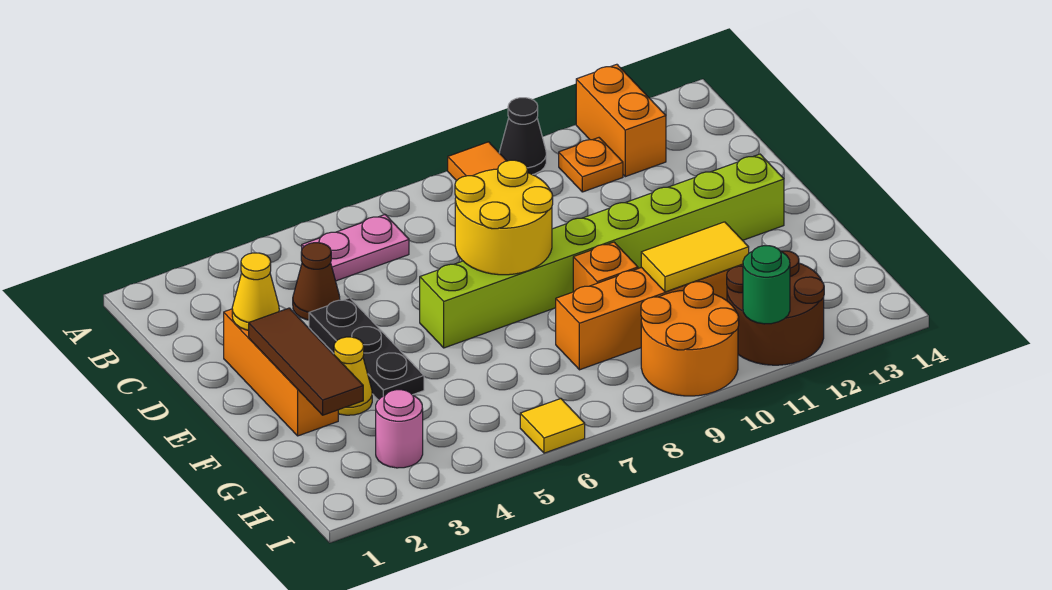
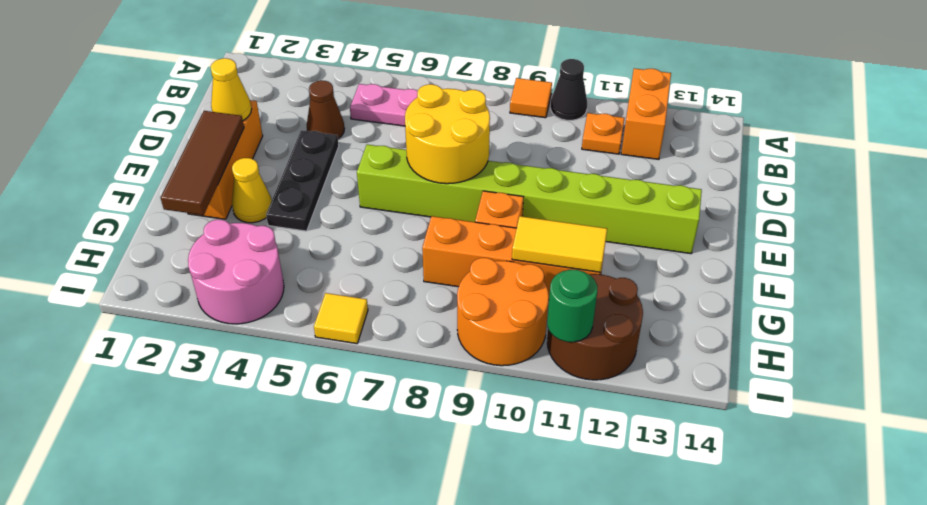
pink 1x1 round brick [376,390,423,468] -> pink 2x2 round brick [188,219,284,324]

